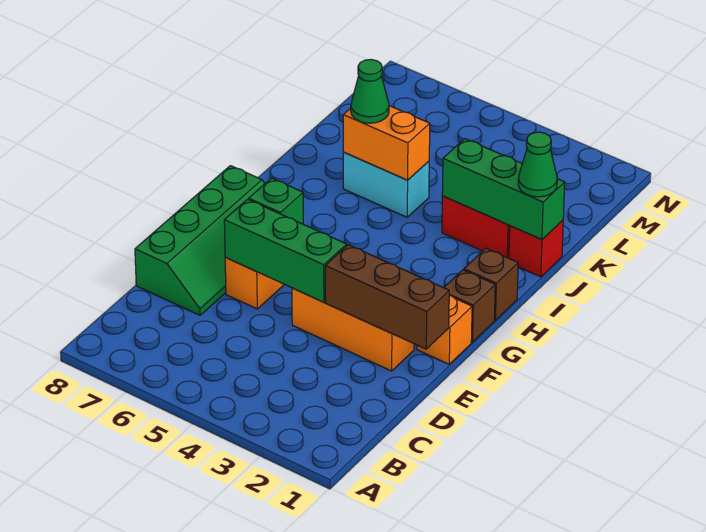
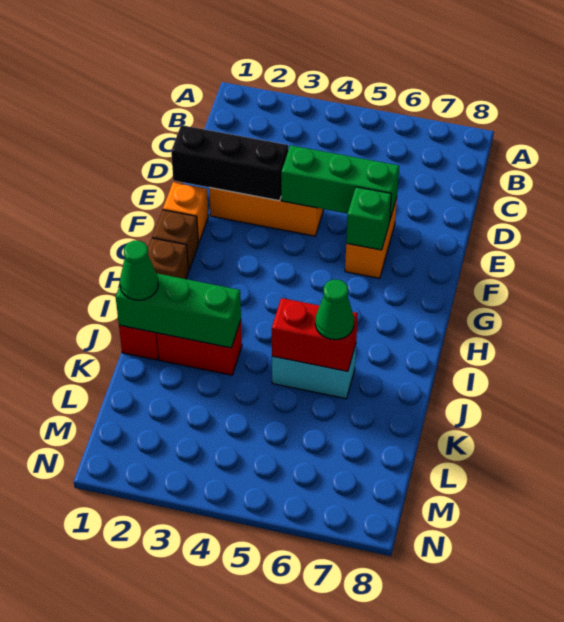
green 2x4 slope [135,166,265,315] -> none
brown 1x3 brick [325,245,449,349] -> black 1x3 brick [171,125,288,201]
orange 1x2 brick [343,106,430,180] -> red 1x2 brick [272,298,358,371]

